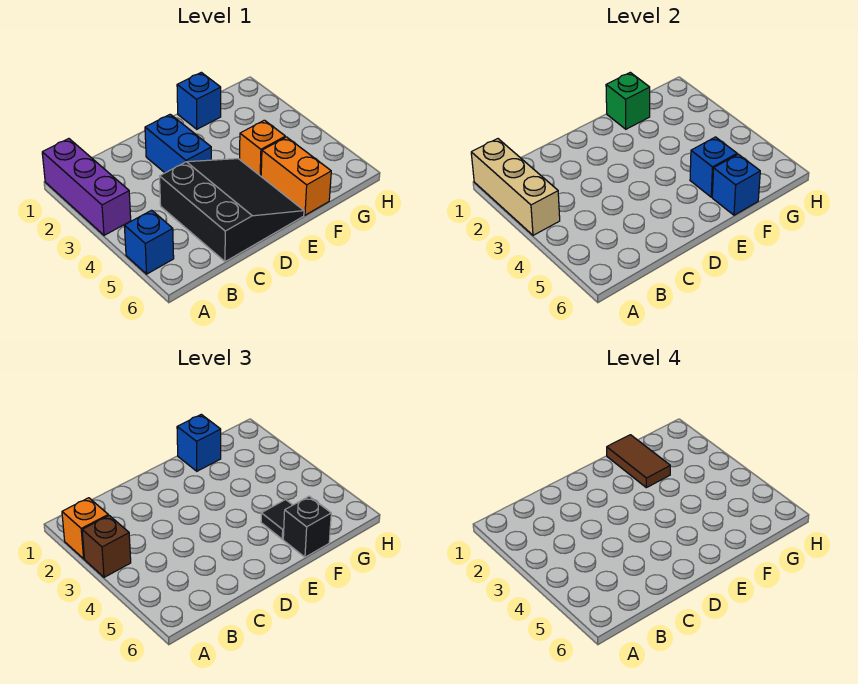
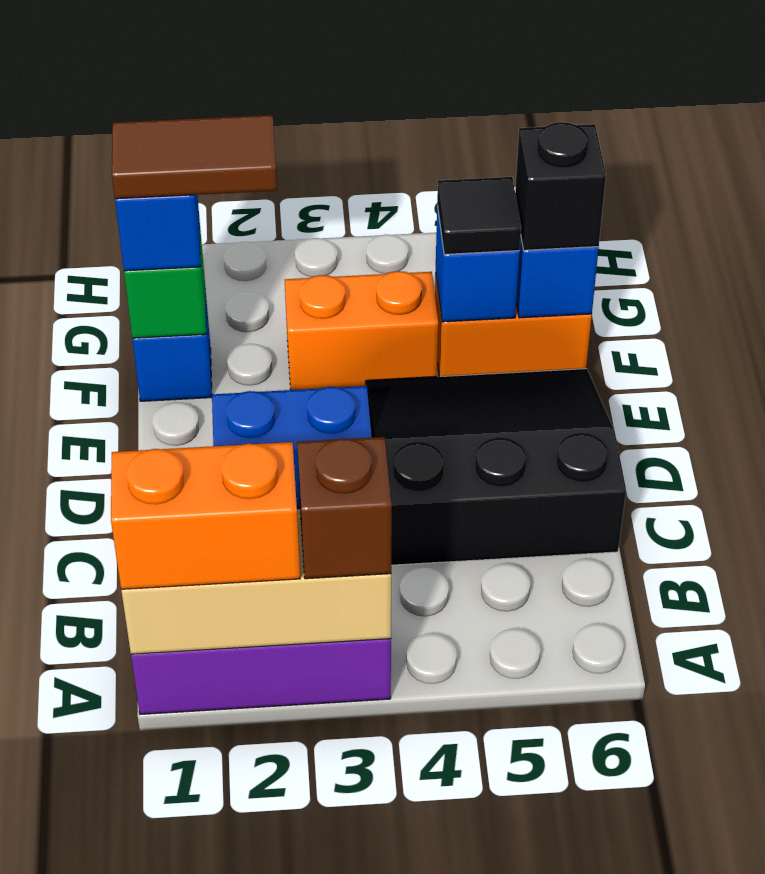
orange 1x1 brick [62,498,108,559] -> orange 1x2 brick [111,442,300,589]
blue 1x1 brick [124,210,174,274] -> none
orange 1x1 brick [240,120,285,176] -> orange 1x2 brick [285,271,438,390]

